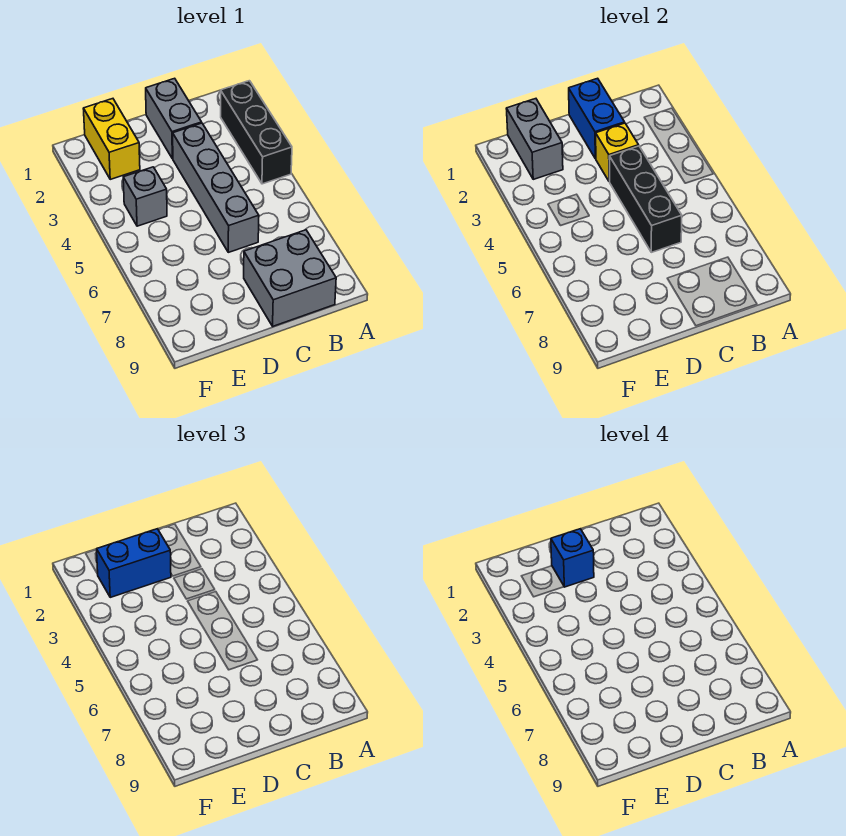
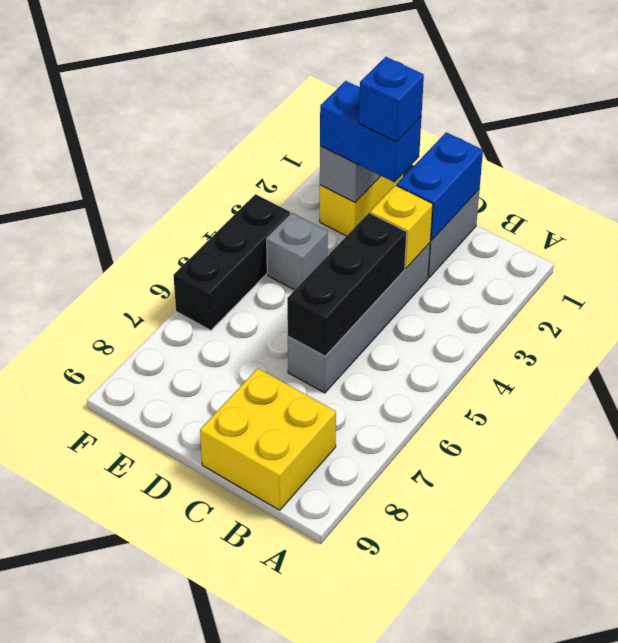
black 1x3 brick [221,81,292,184] -> black 1x3 brick moved to [173,194,290,330]
grey 2x2 brick [244,230,336,326] -> yellow 2x2 brick [200,368,336,510]

